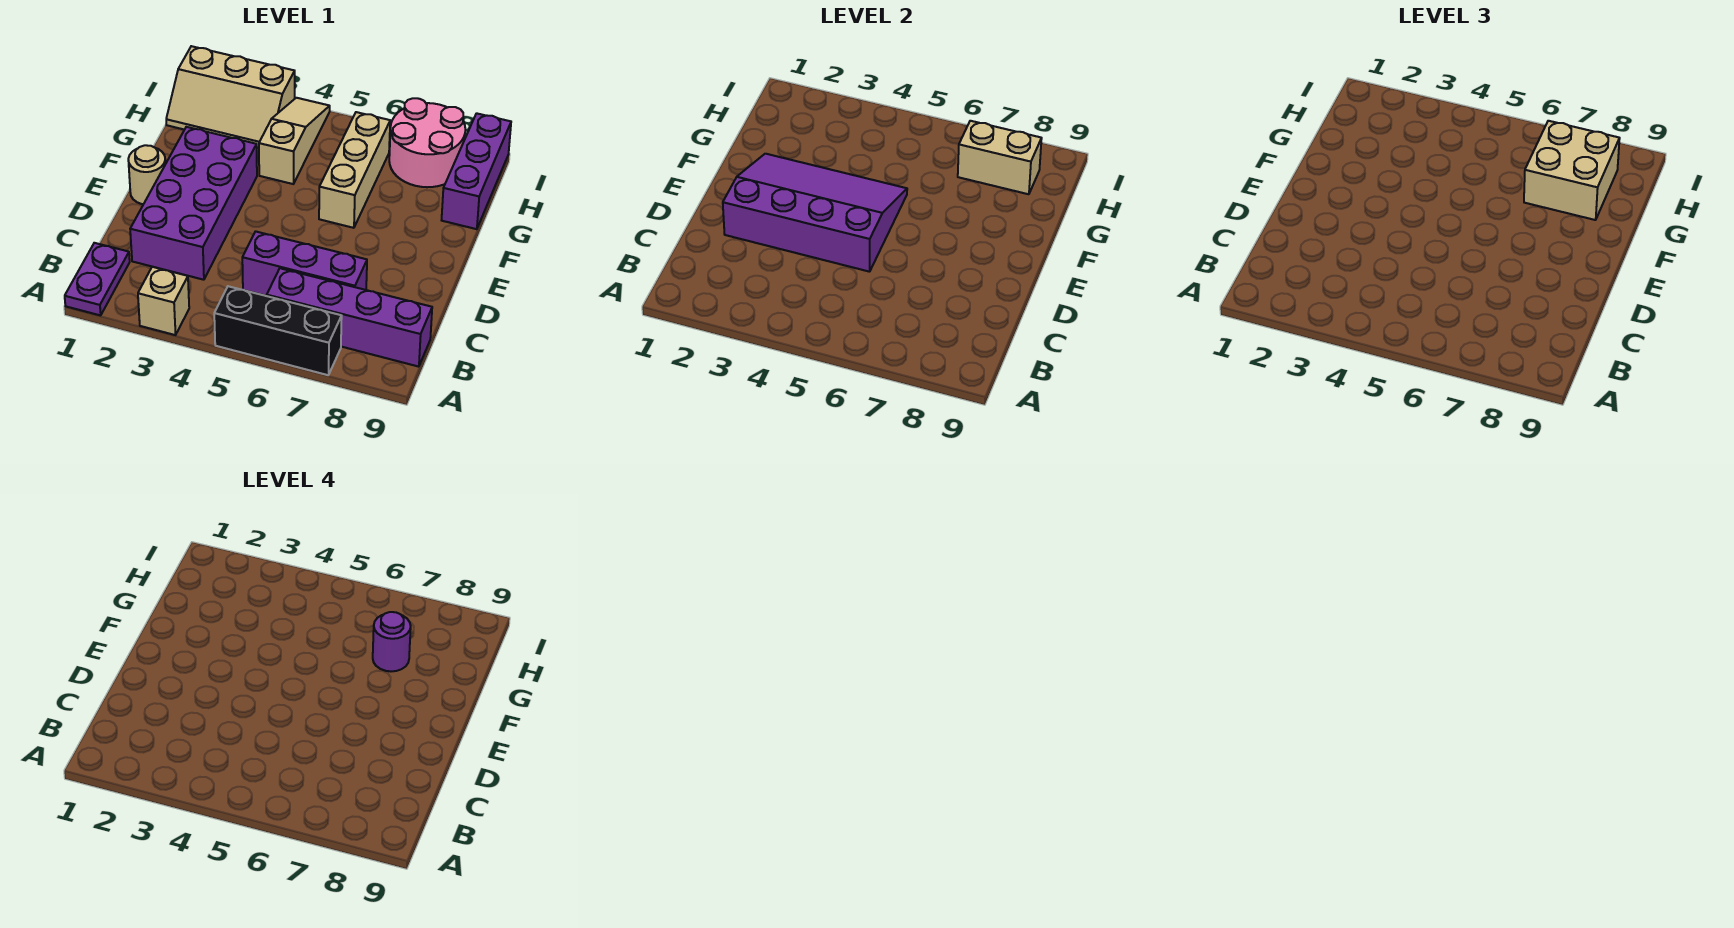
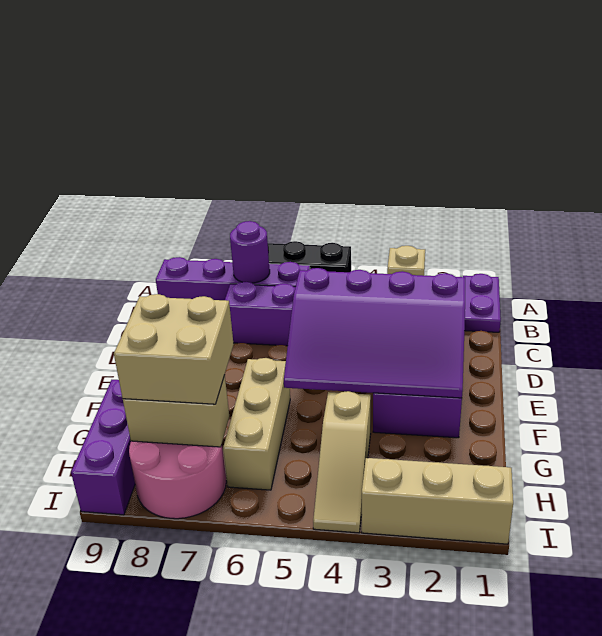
tan 1x1 round brick [128,145,165,204] -> none
purple 1x1 round brick [373,612,411,671] -> purple 1x1 round brick moved to [230,221,270,283]

